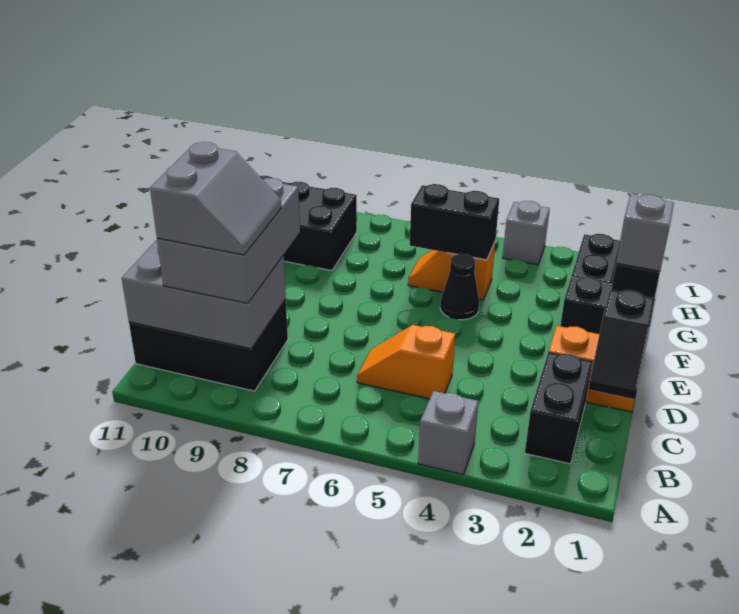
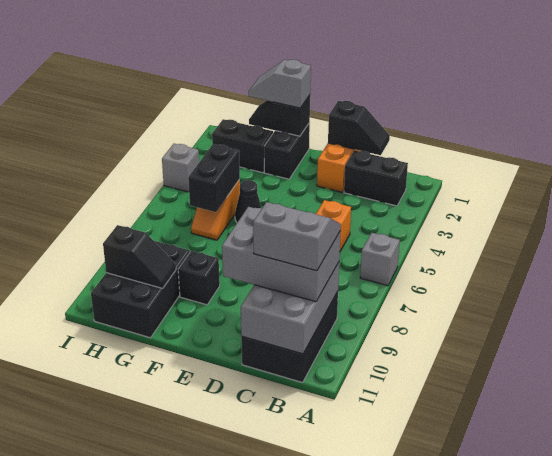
grey 1x1 brick [418,391,479,475] -> grey 1x1 brick moved to [360,233,400,286]
none -> black 1x1 brick [178,251,220,305]
none -> black 1x2 slope [103,225,176,288]

